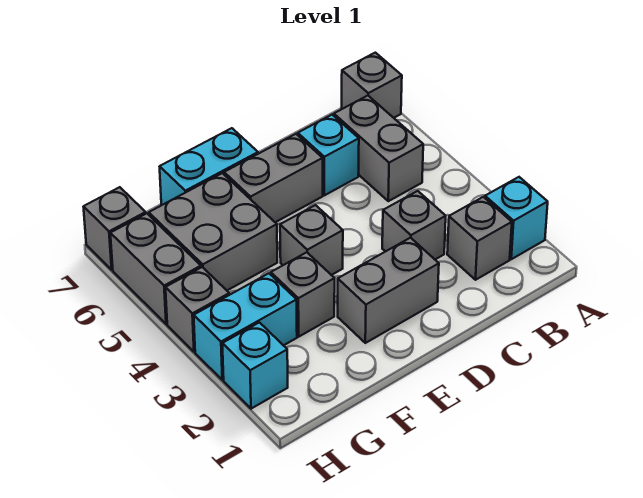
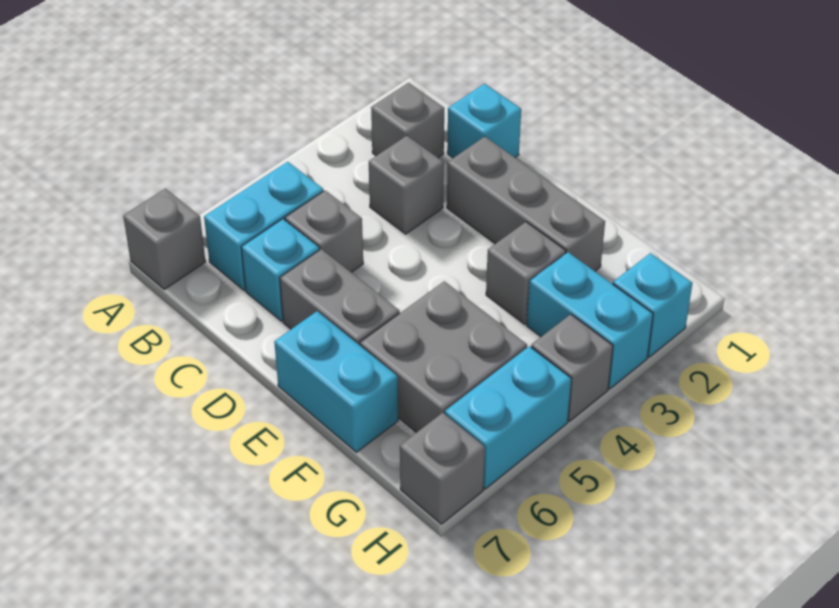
cyan 1x1 brick [485,177,548,259] -> cyan 1x1 brick moved to [447,84,521,158]
grey 1x2 brick [334,96,423,201] -> cyan 1x2 brick [204,162,324,290]
grey 1x2 brick [338,238,439,343] -> grey 1x3 brick [447,137,605,271]
grey 1x1 brick [280,205,343,275] -> grey 1x1 brick moved to [285,190,363,272]
grey 1x2 brick [110,213,201,324] -> cyan 1x2 brick [445,346,571,489]

